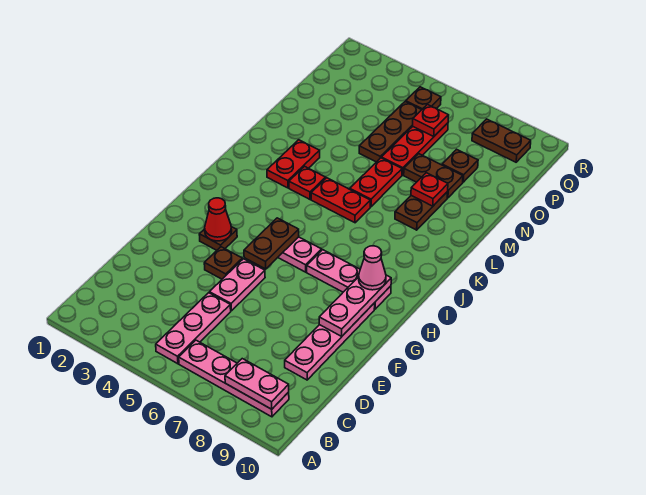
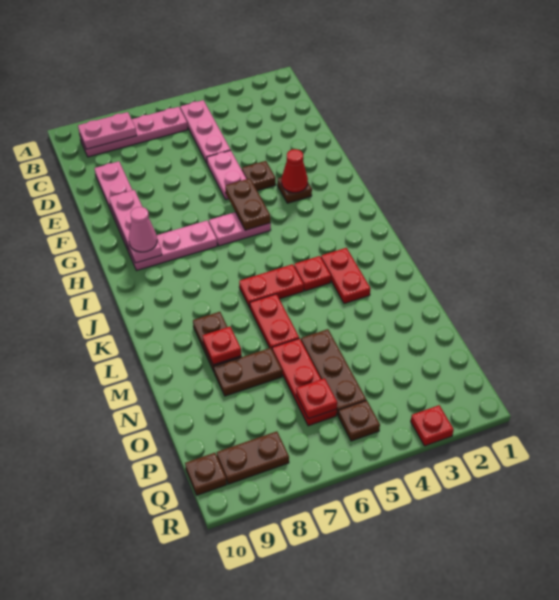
brown 1x1 plate [442,149,478,182] -> brown 1x1 plate moved to [185,453,227,495]
none -> red 1x1 plate [411,405,454,446]

